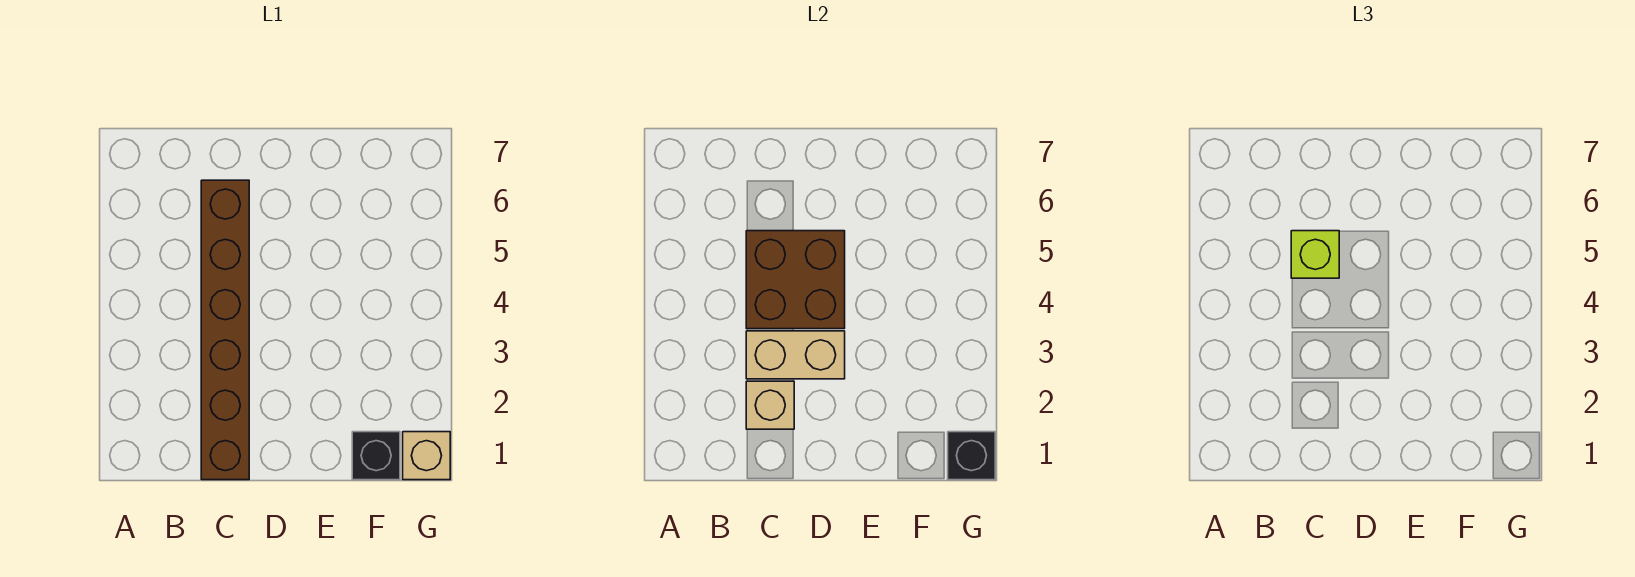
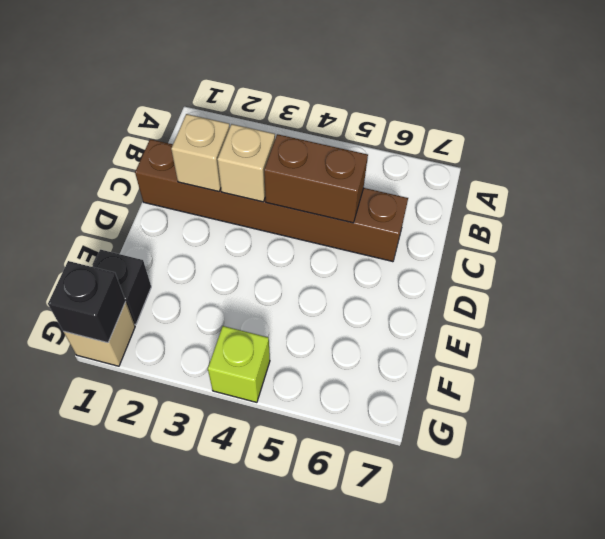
tan 1x2 brick [746,331,845,379] -> tan 1x1 brick [217,124,275,202]
brown 2x2 brick [746,231,845,329] -> brown 1x2 brick [264,134,368,223]
lime 1x1 brick [1291,231,1339,278] -> lime 1x1 brick moved to [208,326,270,402]

